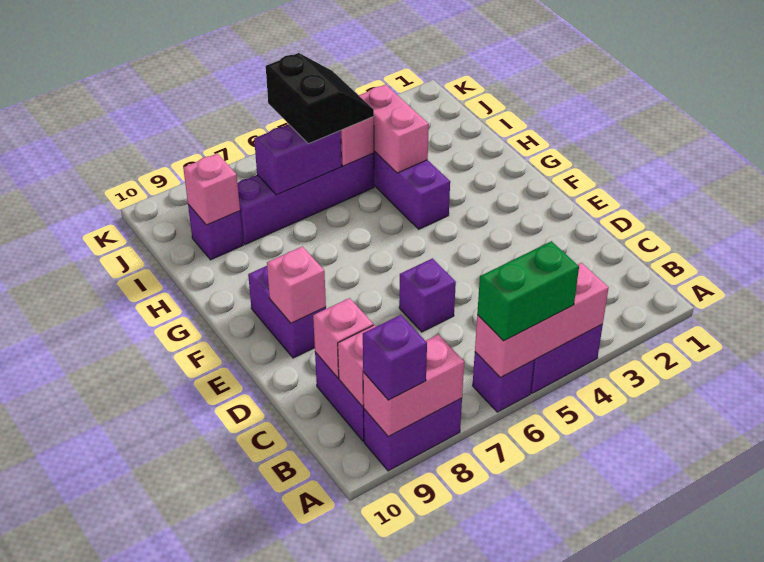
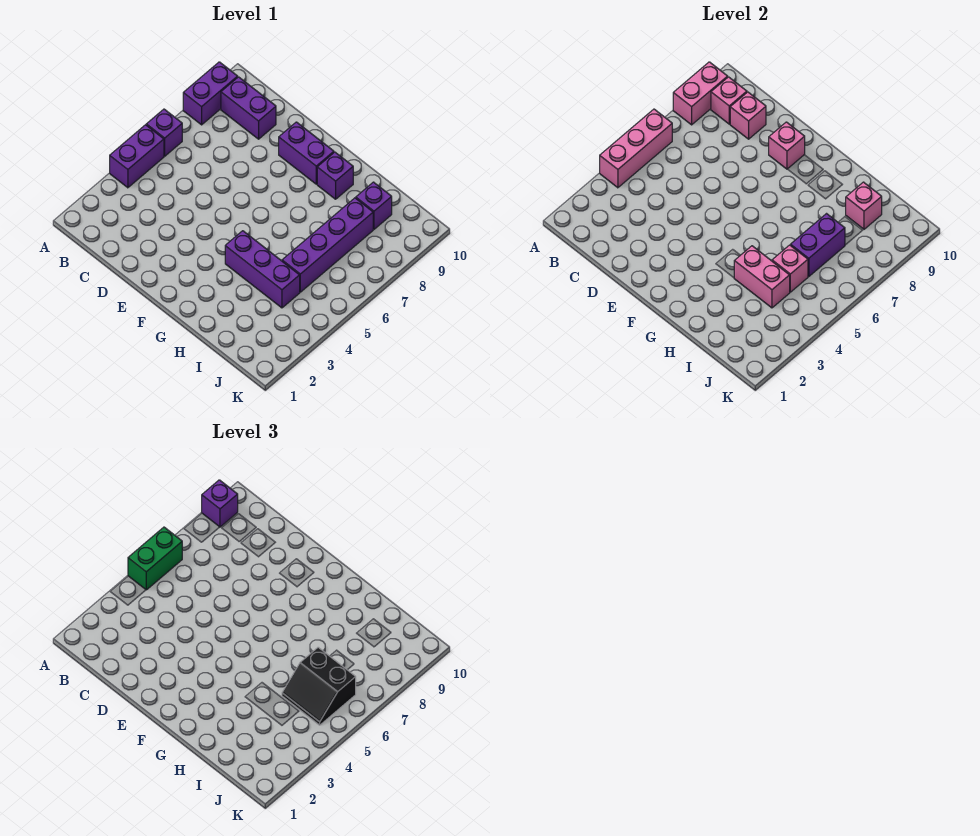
purple 1x1 brick [399,258,456,332] -> purple 1x1 brick moved to [317,152,353,199]

